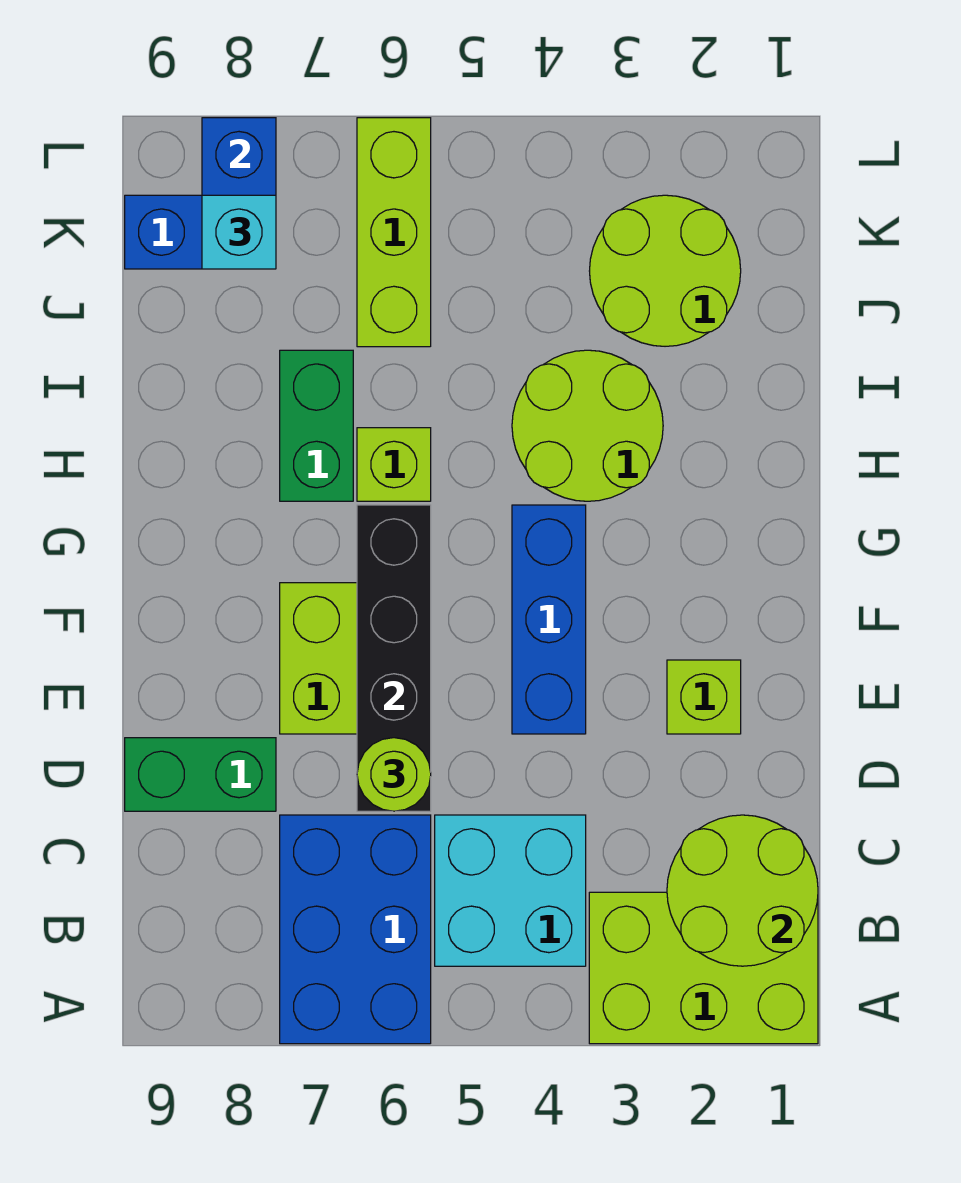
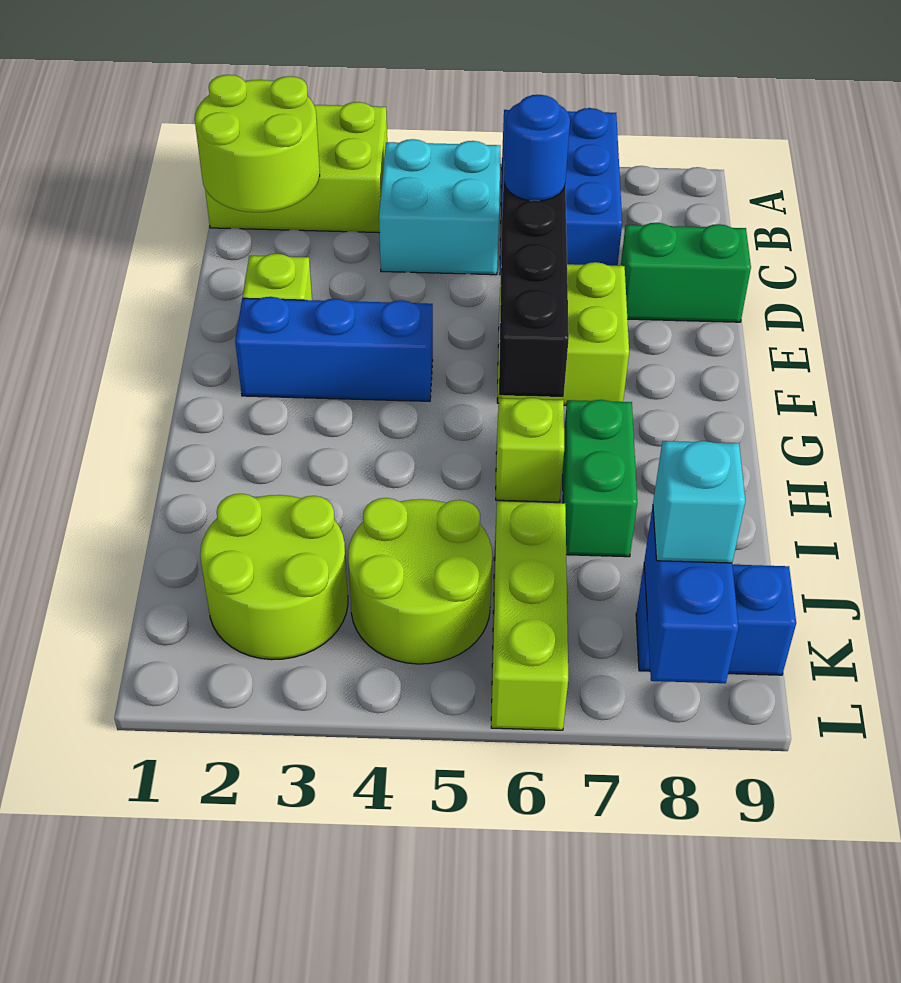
lime 1x1 round brick [357,738,431,811] -> blue 1x1 round brick [504,95,570,201]
blue 1x3 brick [512,505,586,734] -> blue 1x3 brick turned to [235,297,433,401]
lime 2x2 round brick [512,350,663,501] -> lime 2x2 round brick moved to [348,498,492,664]

